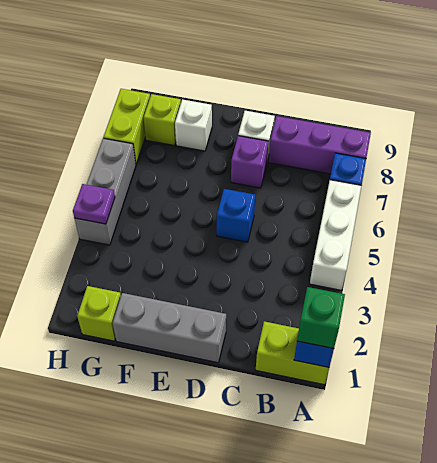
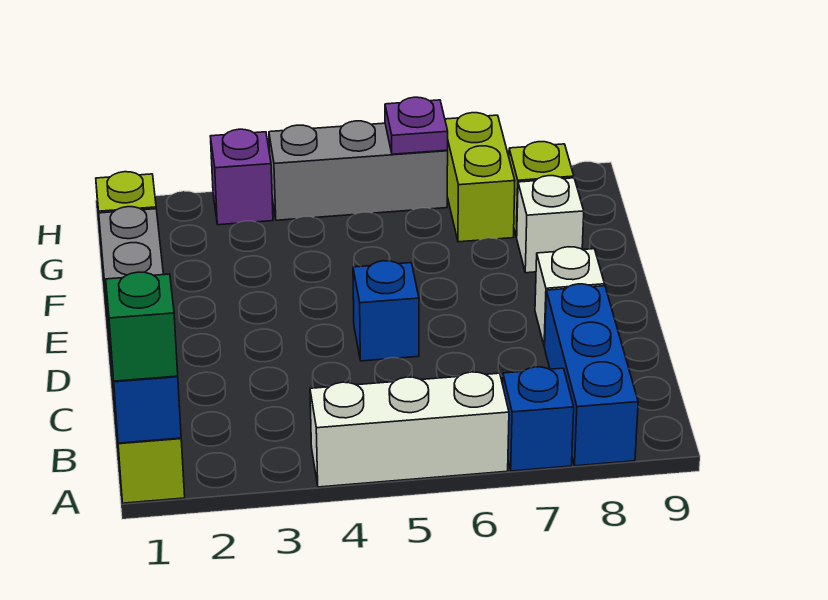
purple 1x3 brick [269,116,371,174] -> blue 1x3 brick [545,284,638,466]
purple 1x1 brick [231,136,268,188] -> purple 1x1 brick moved to [210,129,273,225]
purple 1x1 plate [73,184,115,224] -> purple 1x1 plate moved to [385,97,448,154]
lime 1x2 brick [103,89,150,164] -> lime 1x2 brick turned to [445,113,515,242]

